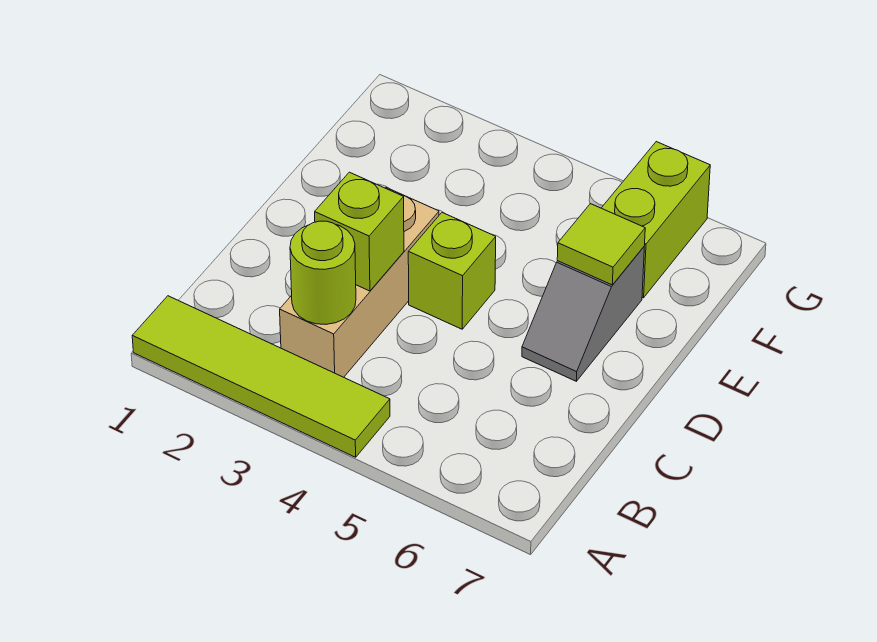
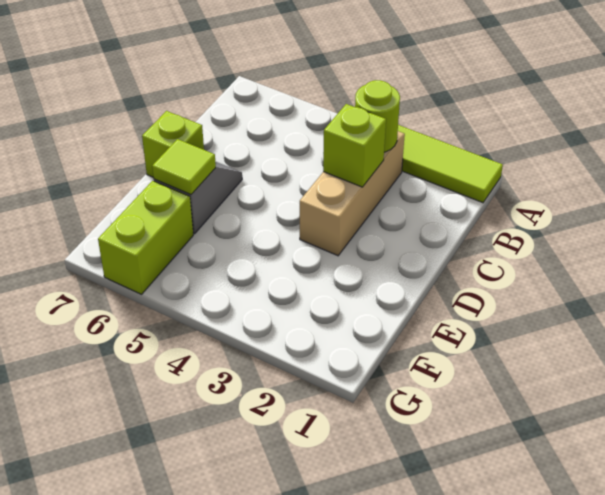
lime 1x1 brick [408,213,496,329] -> lime 1x1 brick moved to [142,111,204,178]

